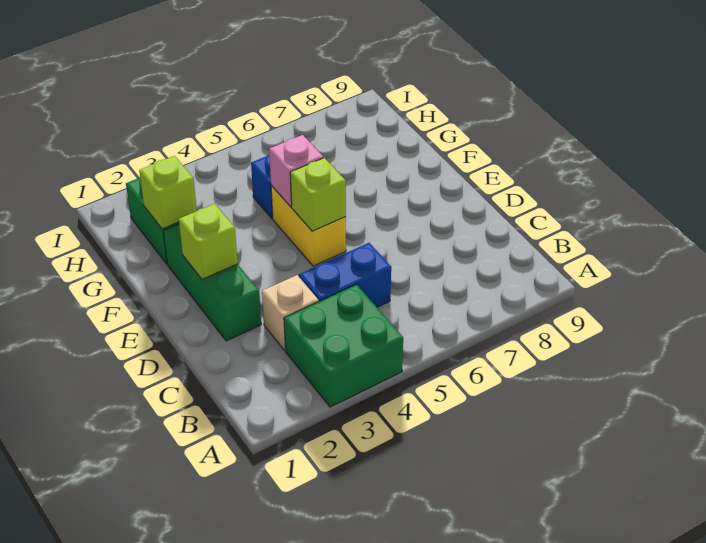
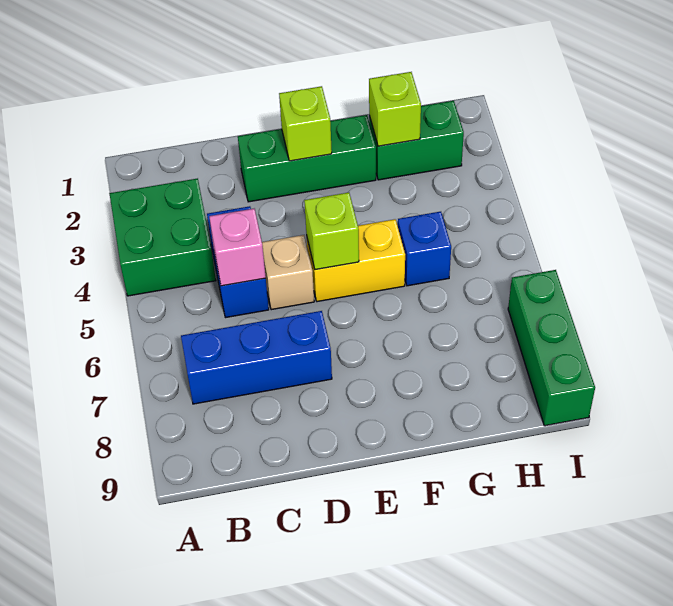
none -> blue 1x3 brick [181,311,332,404]
tan 1x1 brick [262,275,319,351] -> tan 1x1 brick moved to [262,235,314,310]
pink 1x1 brick [269,135,323,207] -> pink 1x1 brick moved to [209,209,266,286]
none -> green 1x3 brick [508,270,595,426]

